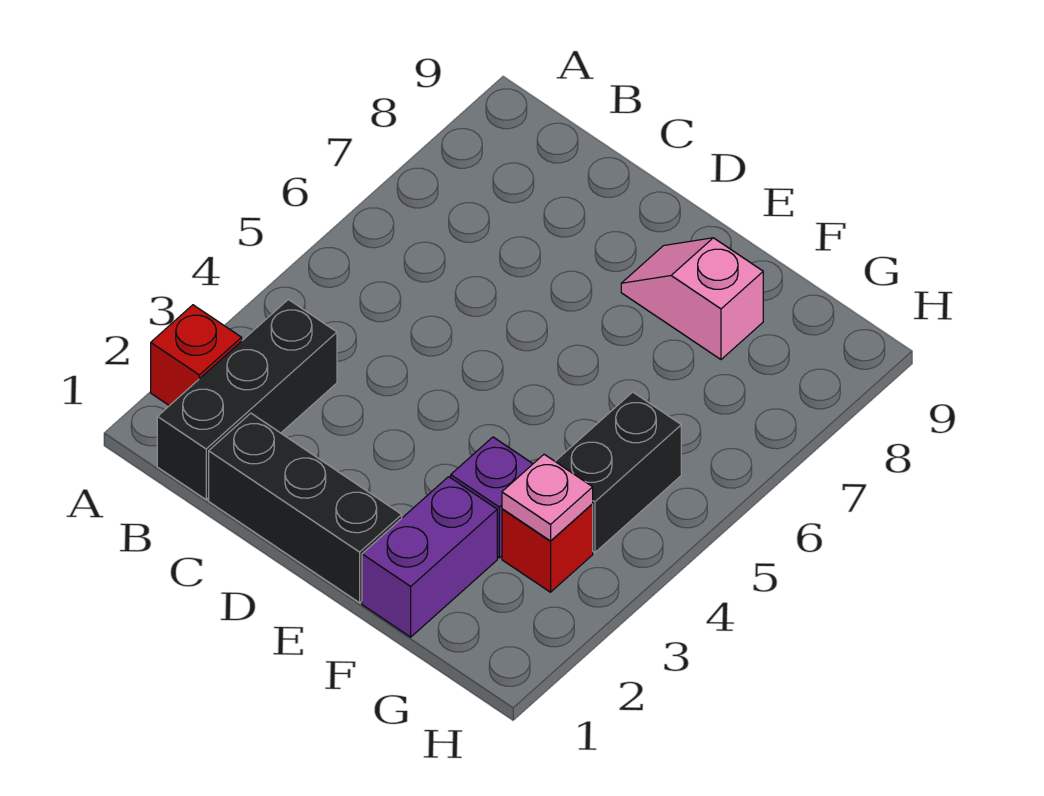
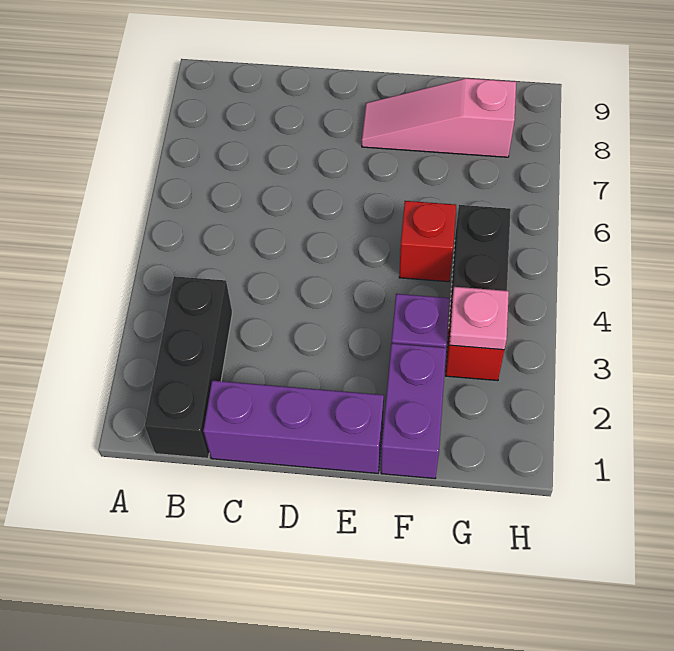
red 1x1 brick [151,305,242,406] -> red 1x1 brick moved to [399,201,456,282]
black 1x3 brick [209,413,402,603] -> purple 1x3 brick [203,380,384,473]
pink 1x2 slope [621,238,763,359] -> pink 1x3 slope [362,78,516,157]

